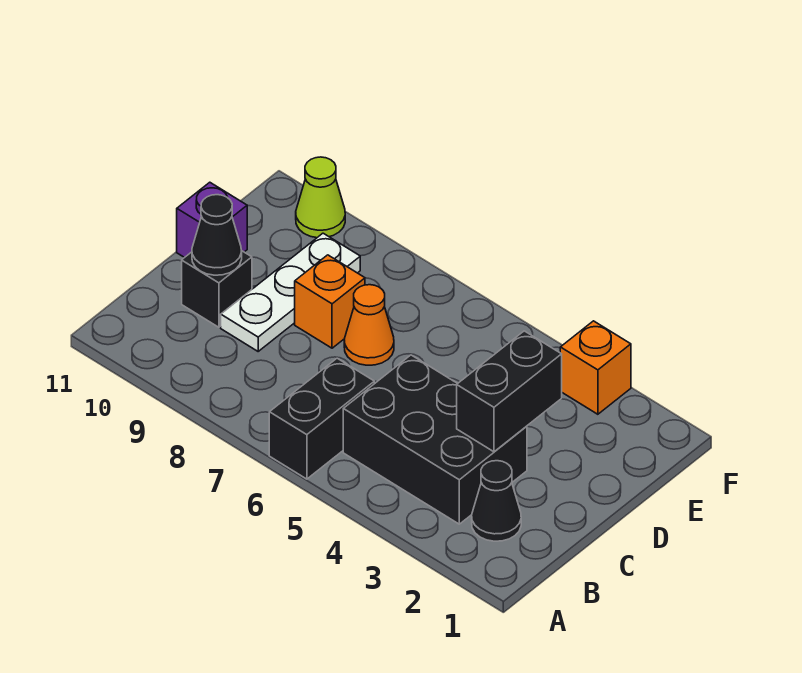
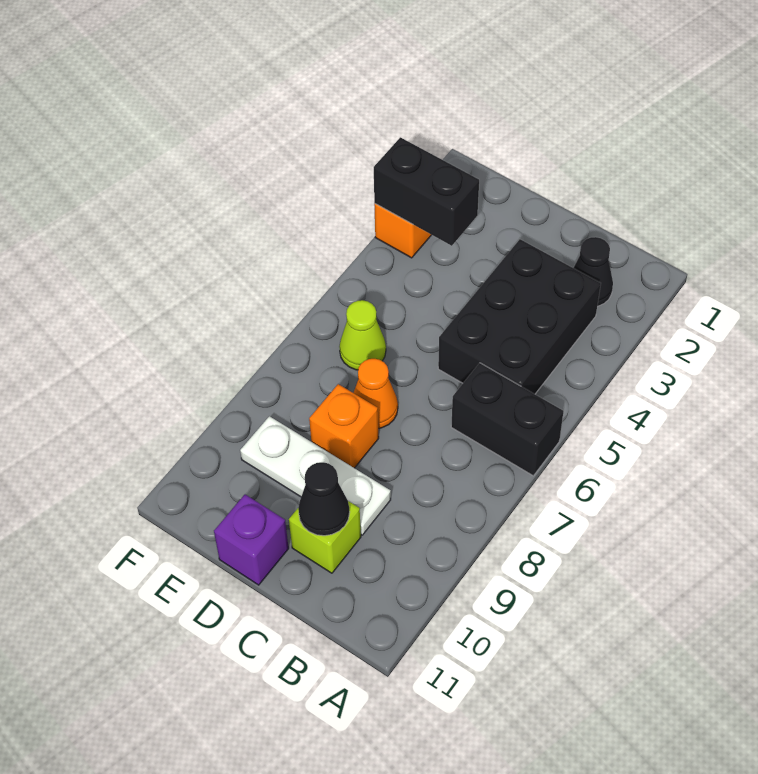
black 1x2 brick [457,331,562,452] -> black 1x2 brick moved to [374,137,479,246]
black 1x1 brick [182,250,252,327] -> lime 1x1 brick [289,501,361,573]
lime 1x1 cone [296,157,345,238] -> lime 1x1 cone moved to [339,300,386,370]

